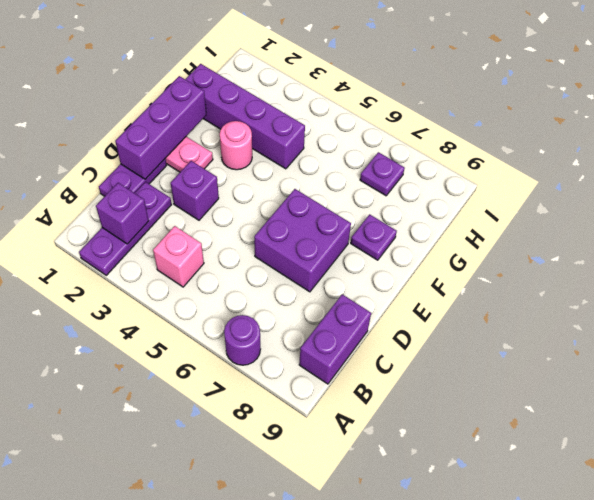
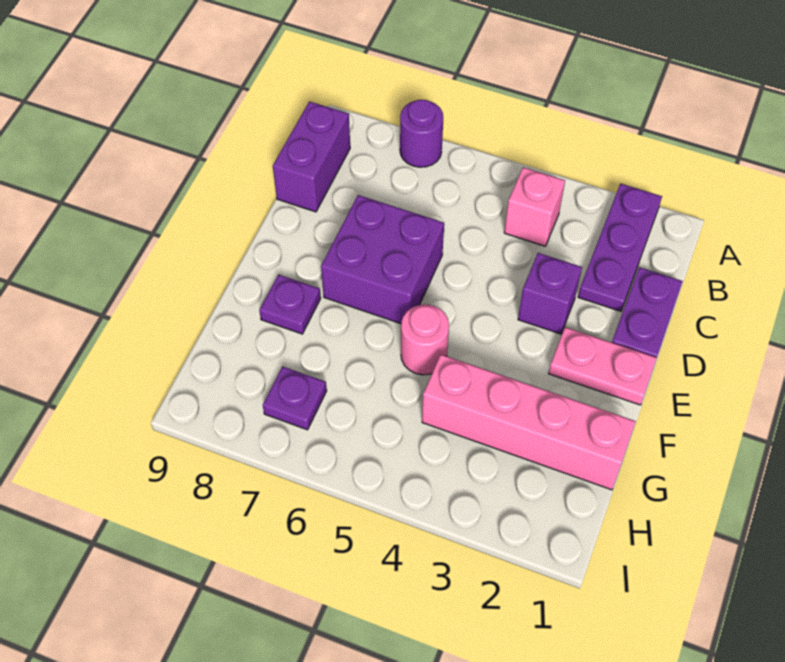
purple 1x1 brick [96,183,149,244] -> none
purple 1x3 brick [115,76,206,179] -> none
pink 1x1 round brick [220,121,252,170] -> pink 1x1 round brick moved to [401,304,449,375]
purple 1x4 brick [185,64,305,169] -> pink 1x4 brick [422,355,636,490]

